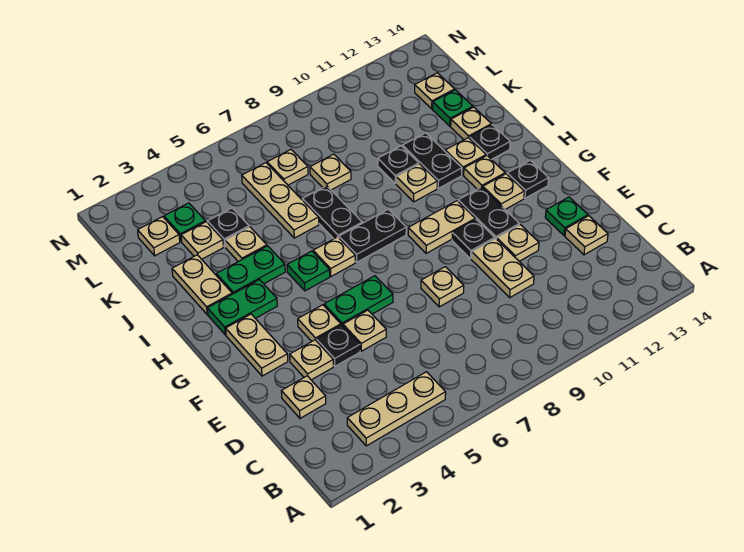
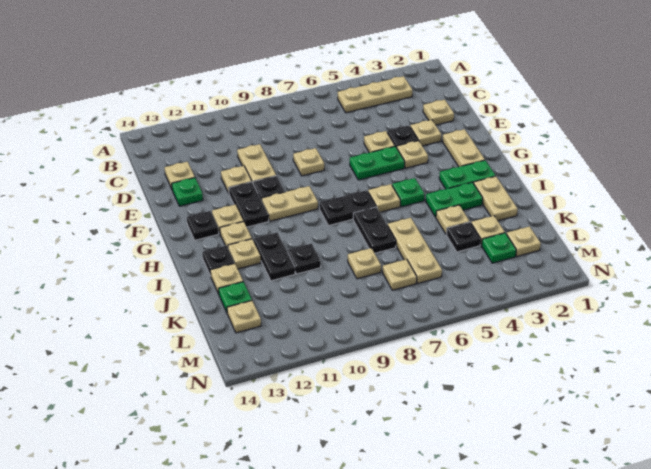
tan 1x1 plate [396,164,437,202] -> none

